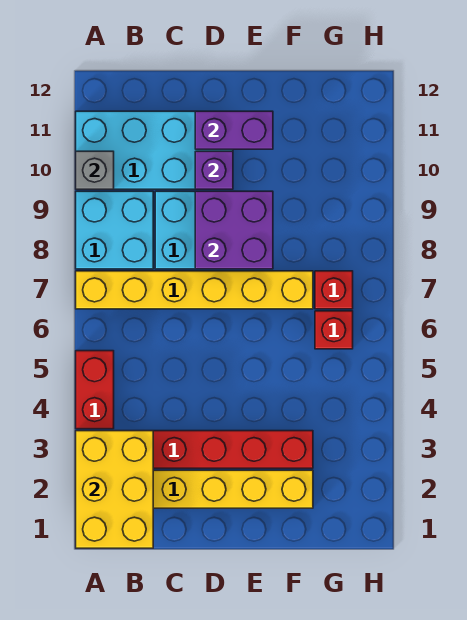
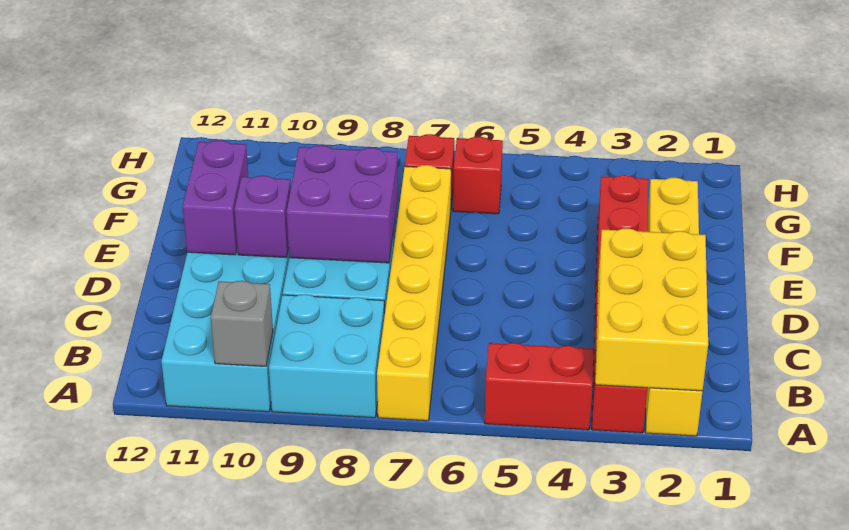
yellow 2x3 brick [76,431,153,548] -> yellow 2x3 brick turned to [595,228,708,391]

